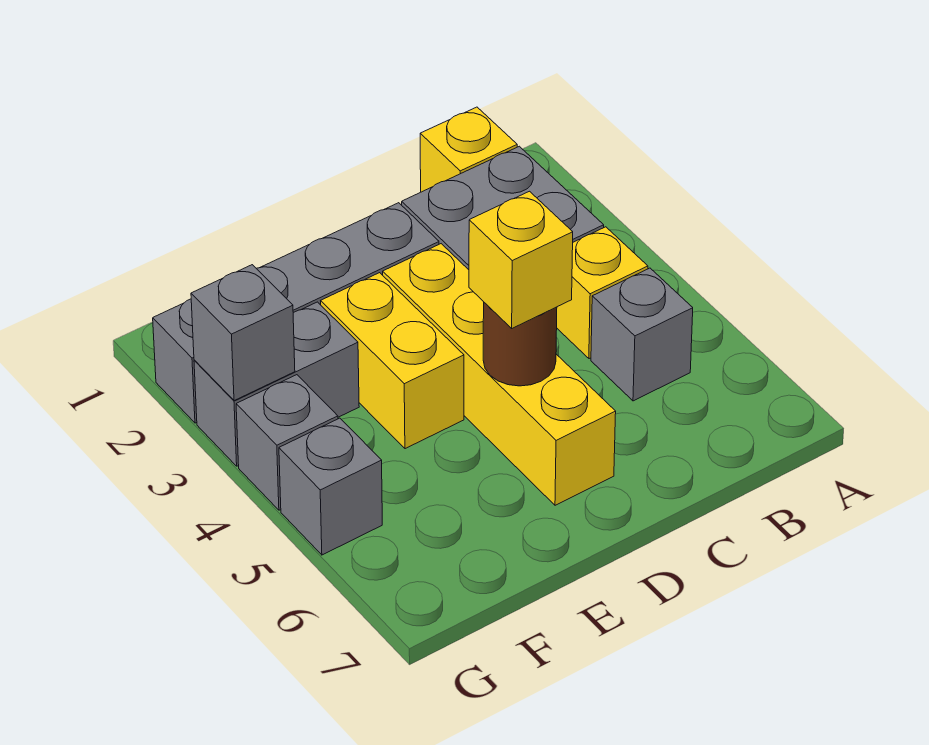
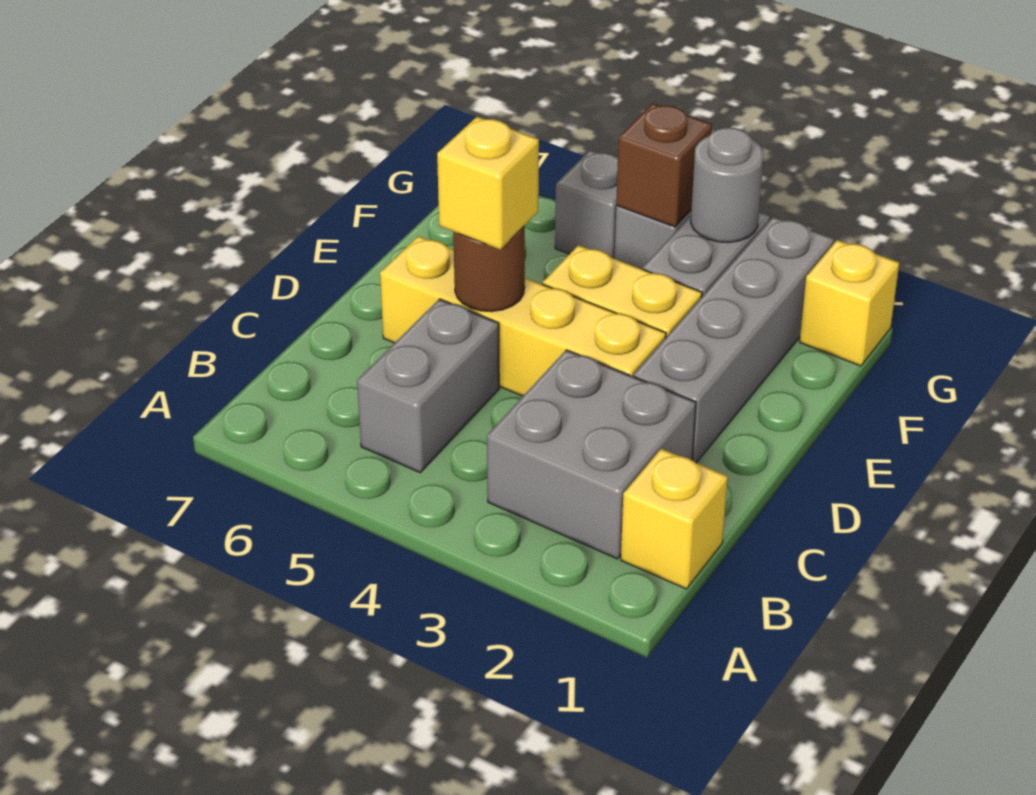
yellow 1x1 brick [557,227,648,359] -> yellow 1x1 brick moved to [800,240,899,366]
grey 1x1 brick [591,268,693,401] -> grey 1x2 brick [357,299,499,473]
grey 1x1 brick [191,265,295,401] -> grey 1x1 round brick [691,128,764,243]
none -> brown 1x1 brick [616,103,712,227]

